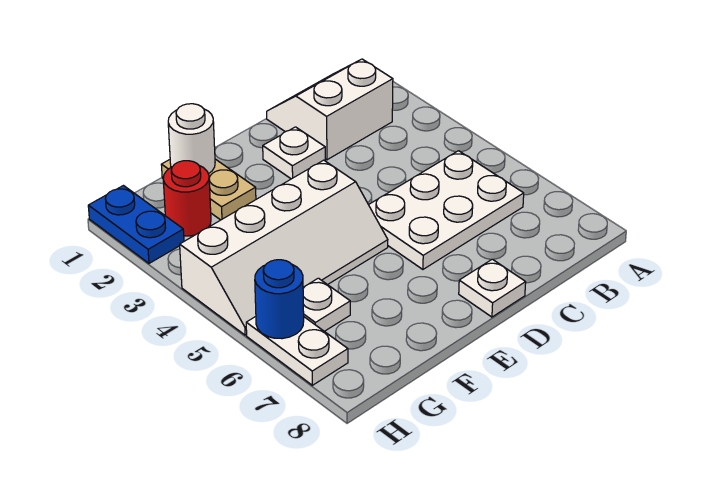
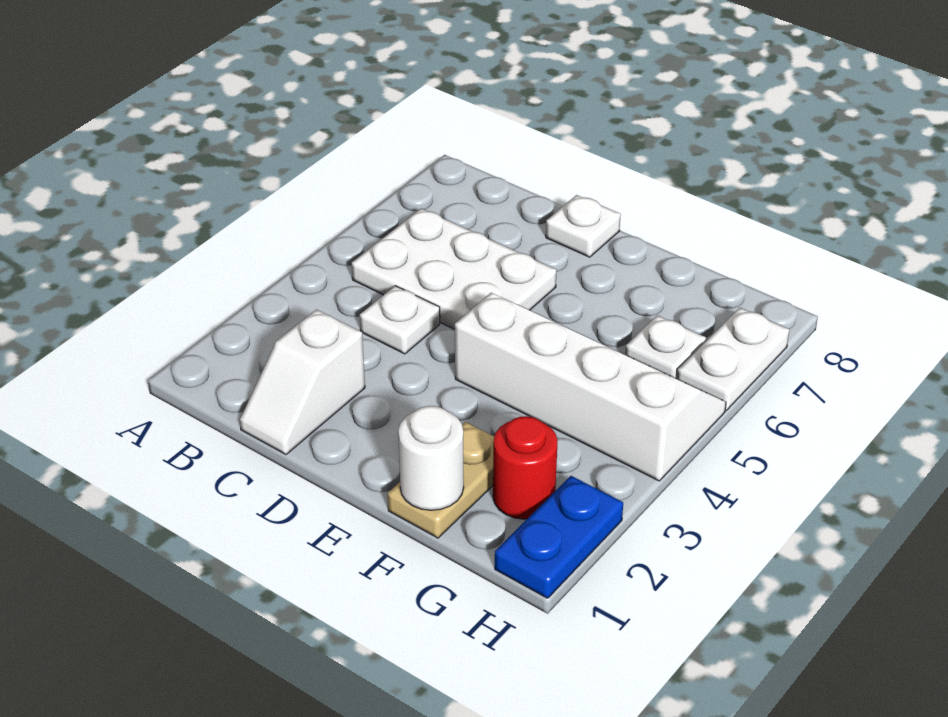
white 2x2 slope [267,59,393,160] -> white 1x2 slope [240,310,365,454]
white 1x1 plate [263,127,325,179] -> white 1x1 plate moved to [360,286,440,354]
blue 1x1 round brick [255,260,304,339] -> none

